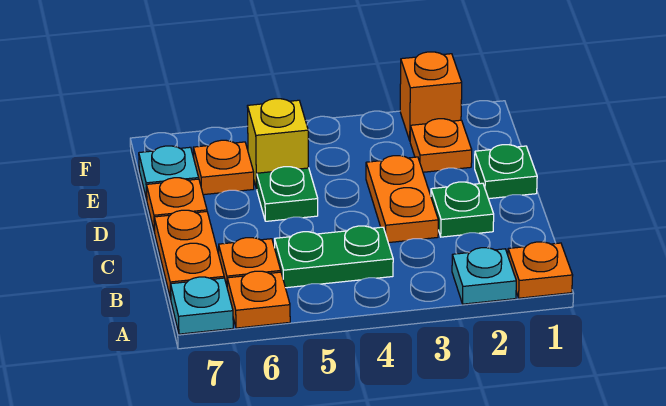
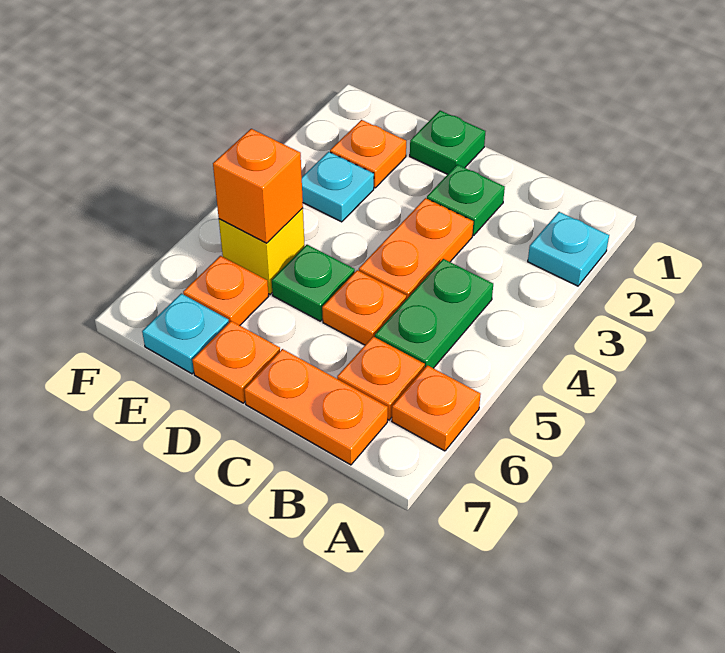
orange 1x1 plate [508,242,573,298] -> orange 1x1 plate moved to [322,270,406,345]
cyan 1x1 plate [171,277,233,334] -> cyan 1x1 plate moved to [302,152,374,222]
orange 1x2 plate [366,156,438,243] -> orange 1x2 plate turned to [359,198,473,299]
orange 1x1 brick [400,52,462,140] -> orange 1x1 brick moved to [213,129,303,243]

